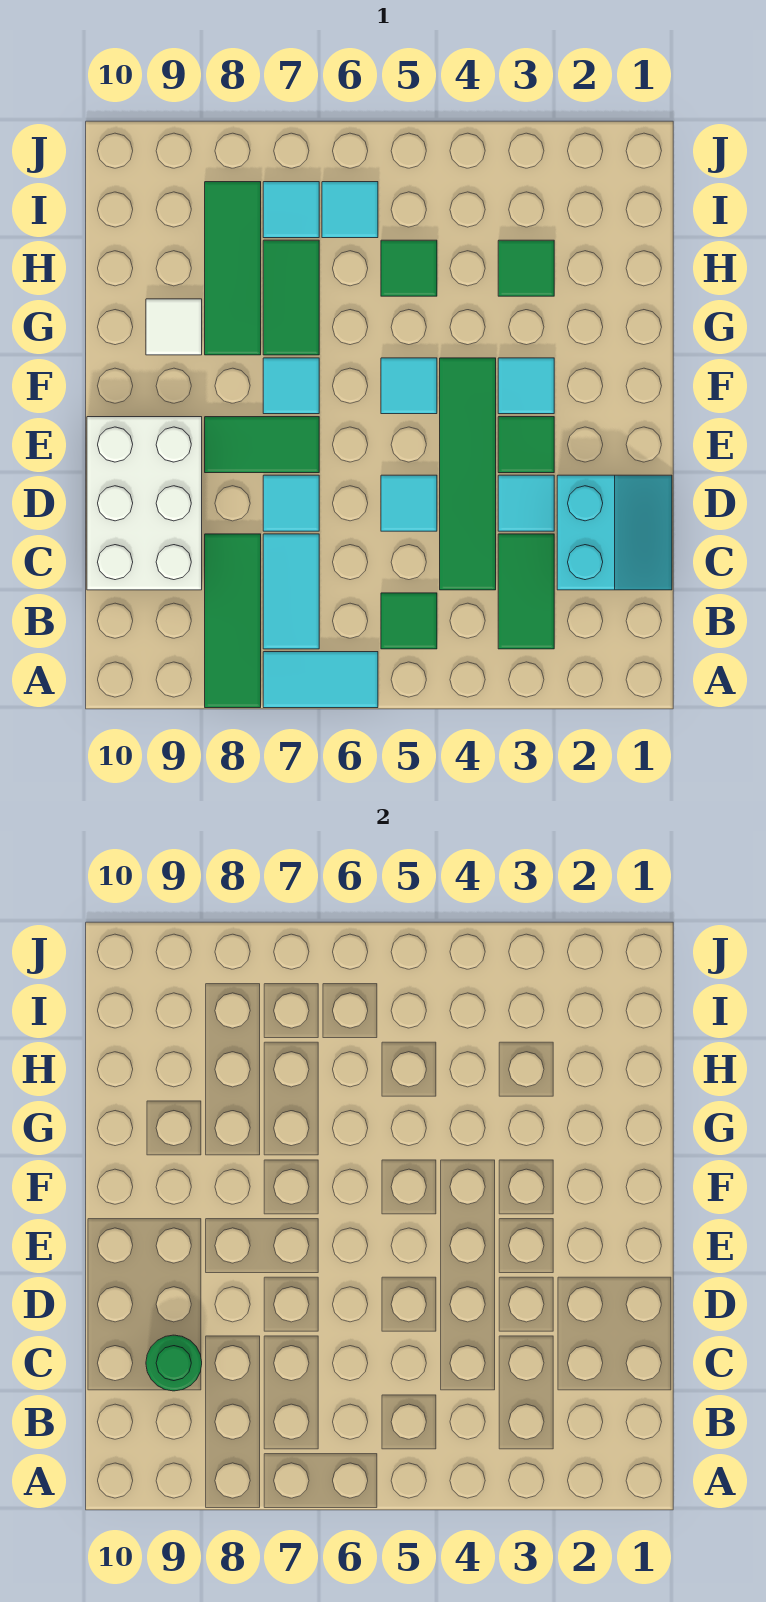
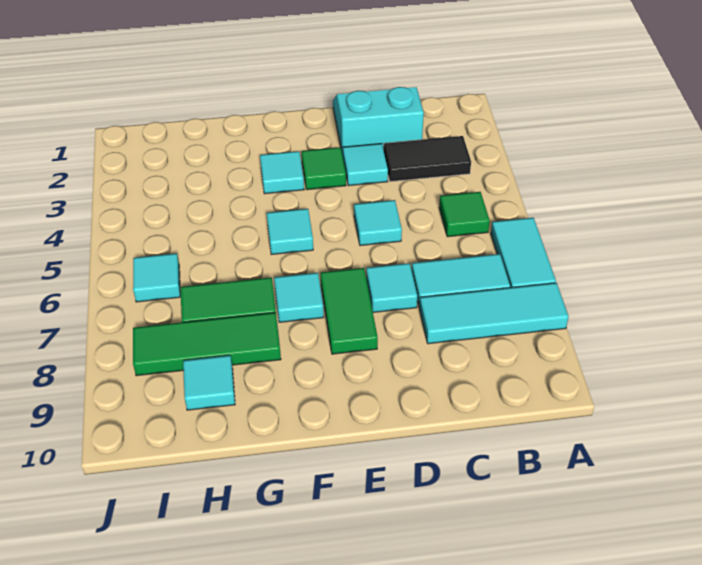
green 1x3 tile [205,534,261,708] -> cyan 1x3 tile [419,283,569,344]
green 1x2 tile [498,534,554,649] -> black 1x2 tile [384,136,471,182]
green 1x4 tile [440,358,496,590] -> none
white 2x3 brick [87,417,202,590] -> none
green 1x1 round brick [146,1335,202,1391] -> none
white 1x1 tile [146,299,202,355] -> none
green 1x1 tile [498,240,554,296] -> none
green 1x1 tile [381,240,437,296] -> none
cyan 1x1 tile [263,182,319,238] -> cyan 1x1 tile moved to [183,355,235,410]

